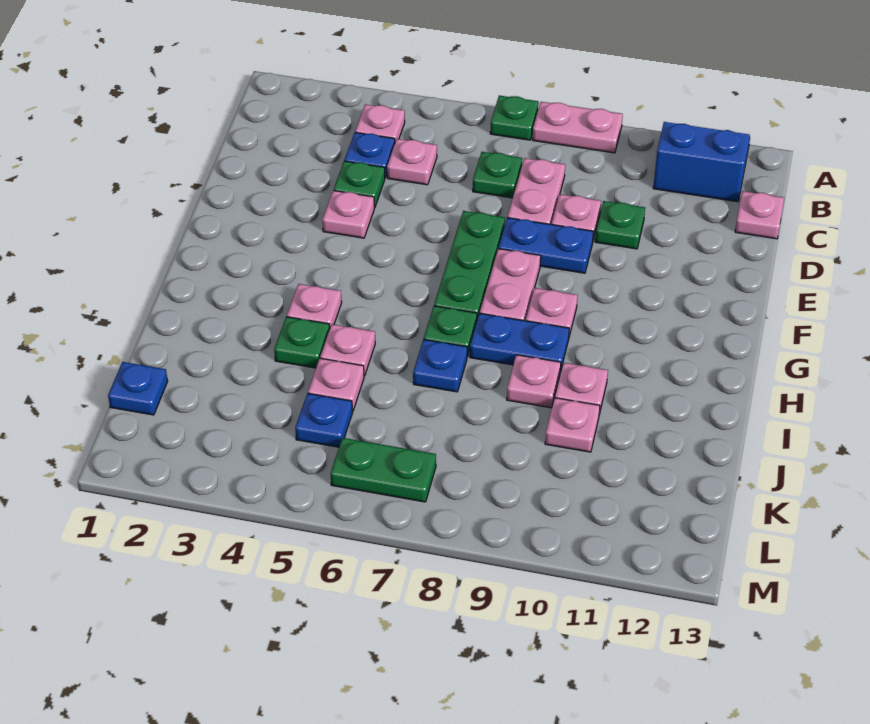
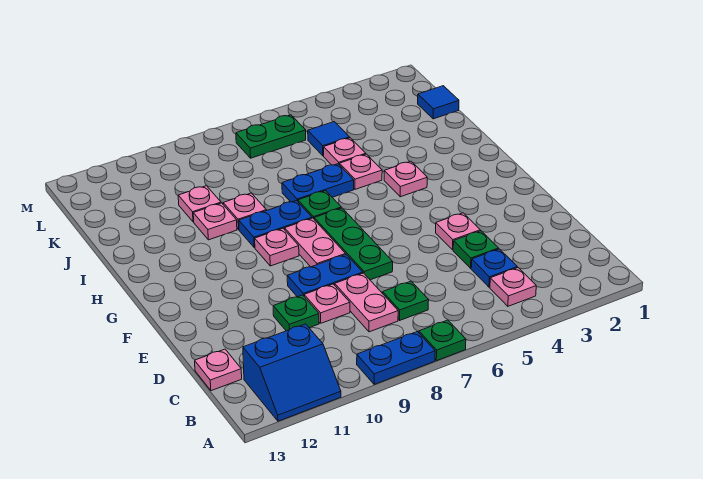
pink 1x2 plate [532,102,623,153] -> blue 1x2 plate [357,332,435,384]
pink 1x1 plate [387,139,437,185] -> none
green 1x1 plate [274,317,330,368] -> none
blue 1x1 plate [413,339,467,392] -> blue 1x2 plate [282,164,354,202]
blue 1x1 plate [108,362,168,415] -> blue 1x1 tile [418,86,459,119]
blue 1x1 plate [295,393,352,447] -> blue 1x1 tile [308,122,350,156]

